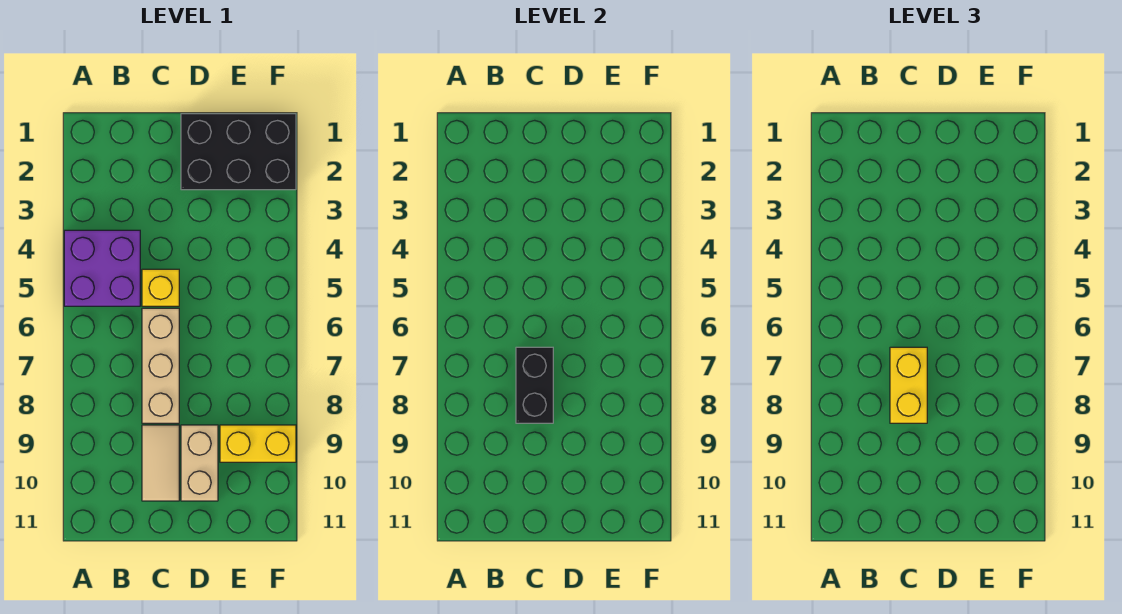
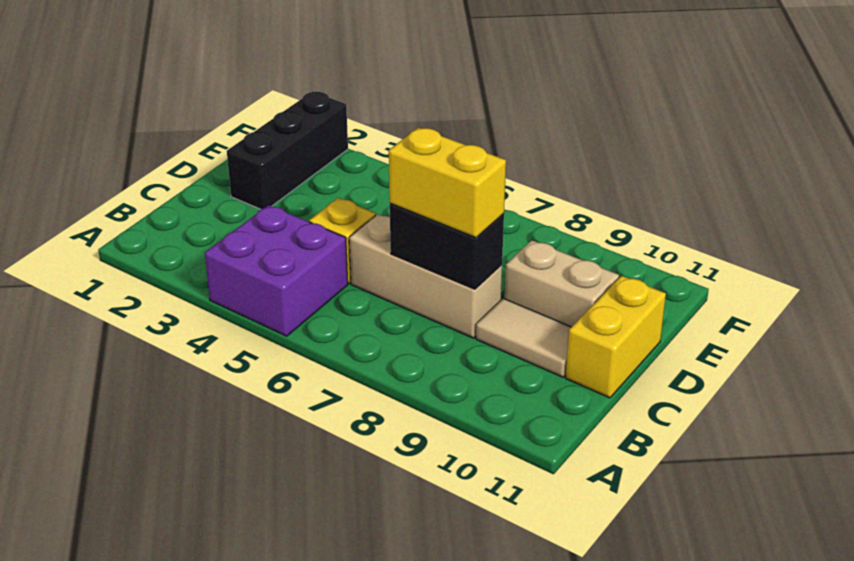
black 2x3 brick [181,114,296,190] -> black 1x3 brick [227,92,348,209]
yellow 1x2 brick [220,425,296,462] -> yellow 1x2 brick moved to [566,276,666,398]

